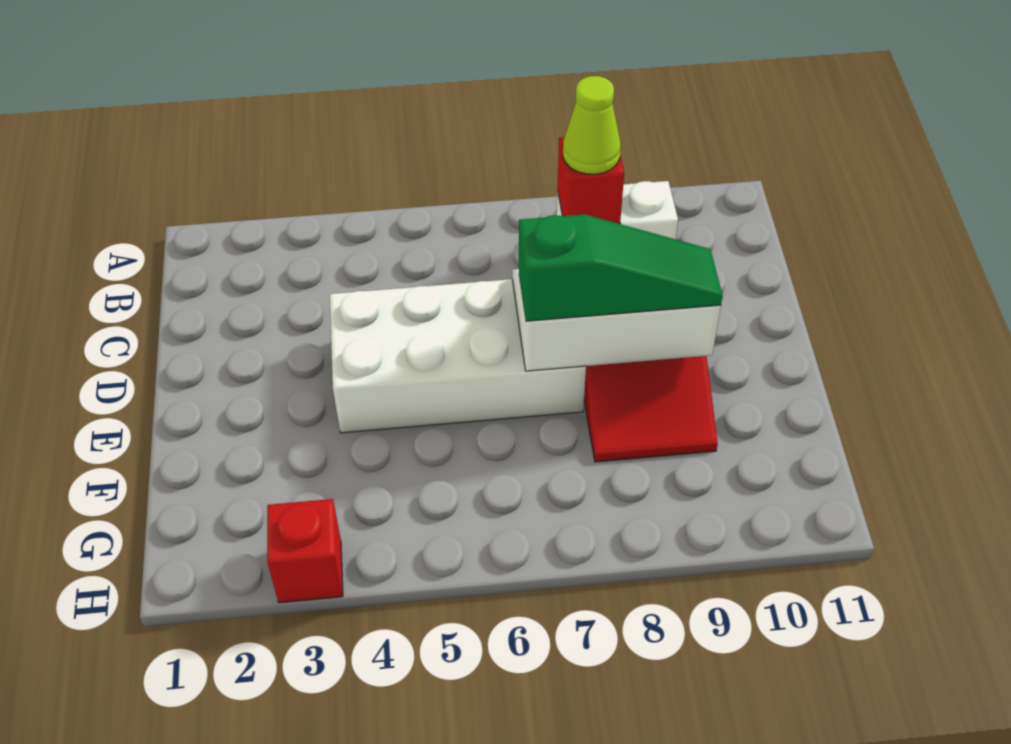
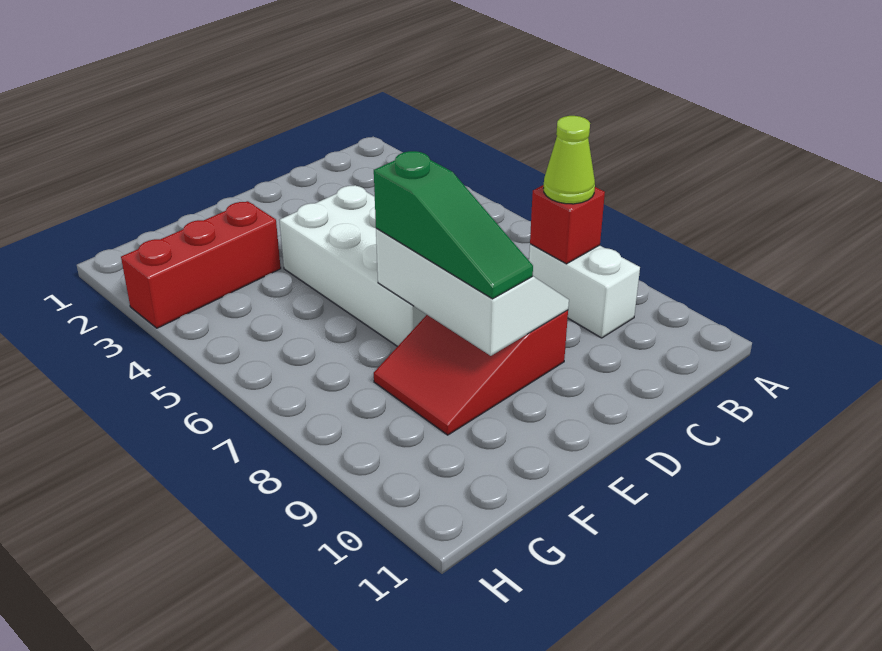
red 1x1 brick [267,499,343,603] -> red 1x3 brick [121,201,281,328]

